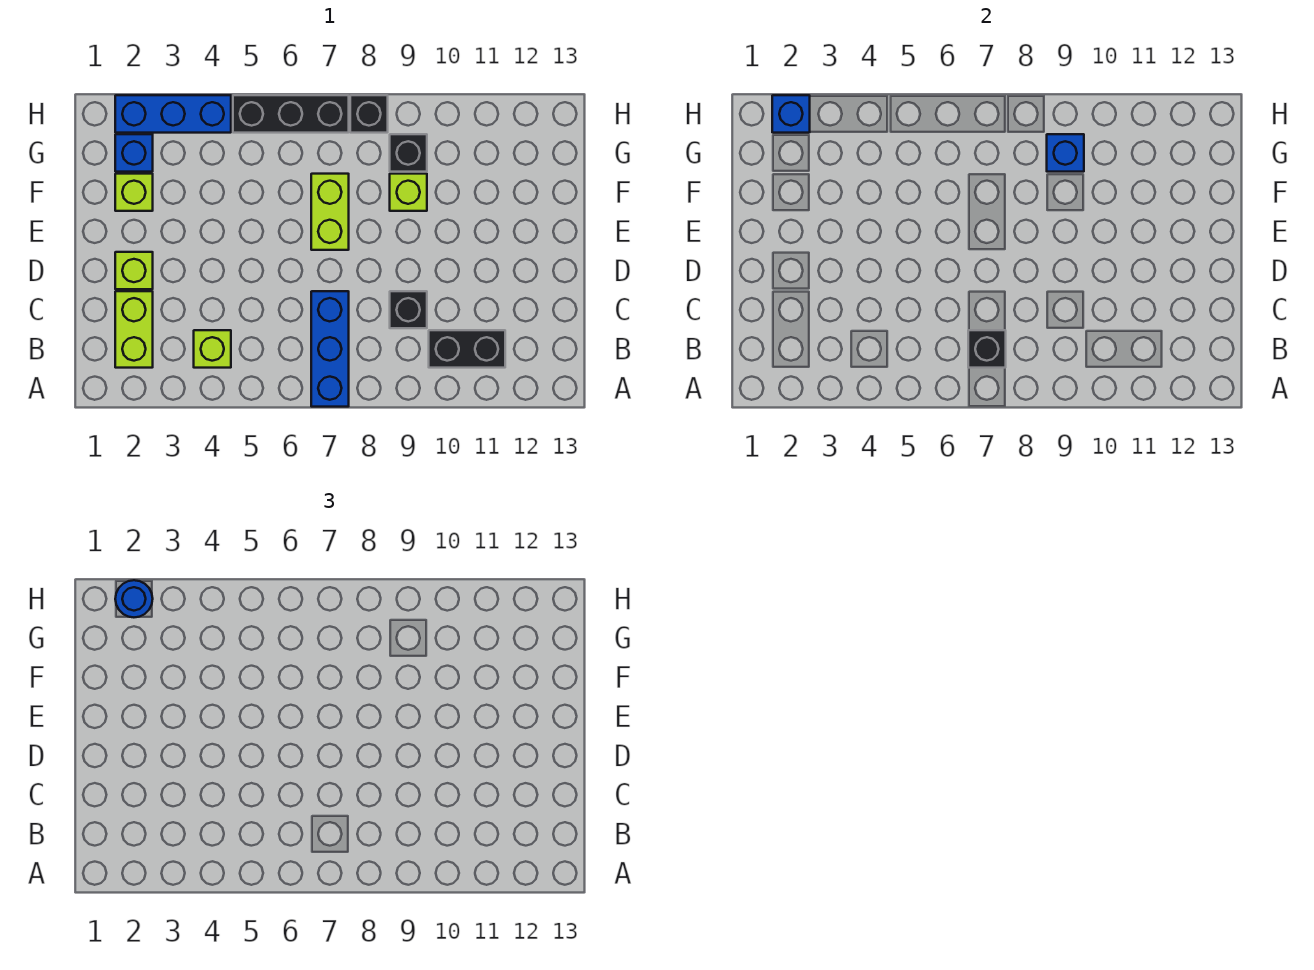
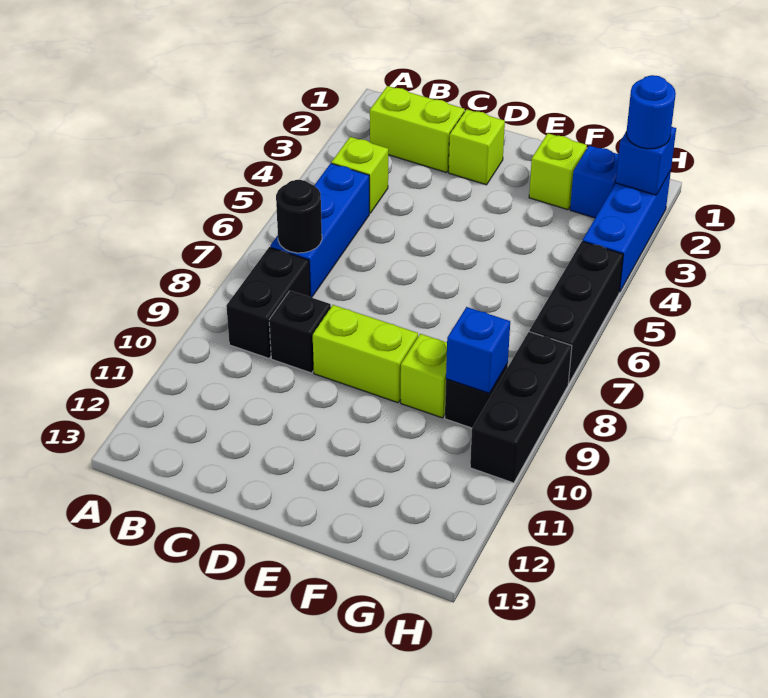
blue 1x3 brick [311,291,349,407] -> blue 1x3 brick turned to [270,163,369,298]
black 1x1 brick [968,330,1006,368] -> black 1x1 round brick [276,180,322,253]
black 1x2 brick [429,330,505,368] -> black 1x2 brick moved to [226,247,310,358]
lime 1x2 brick [311,174,349,250] -> lime 1x2 brick moved to [313,305,418,403]
black 1x1 brick [350,95,388,133] -> black 1x3 brick [470,332,572,483]

